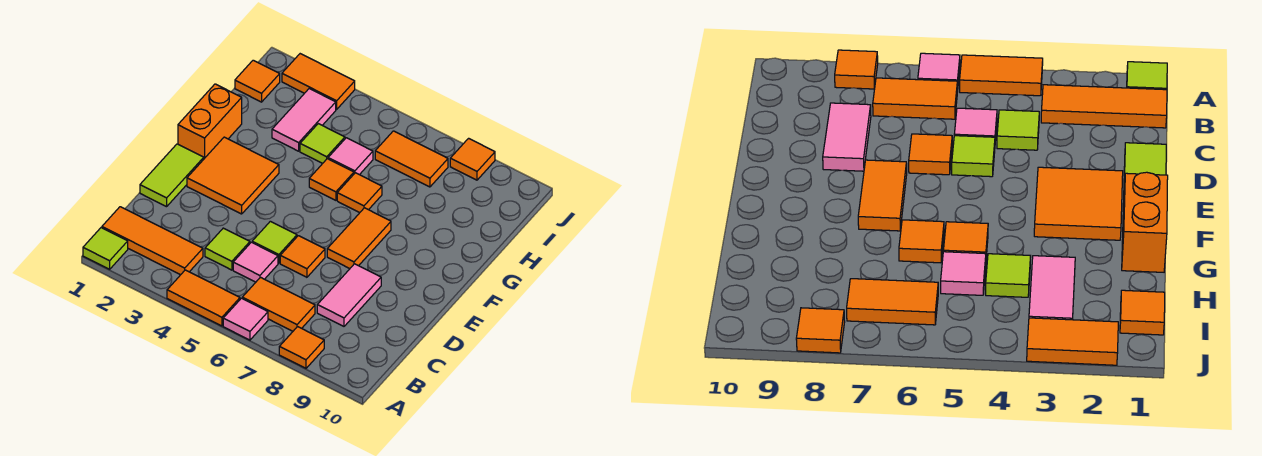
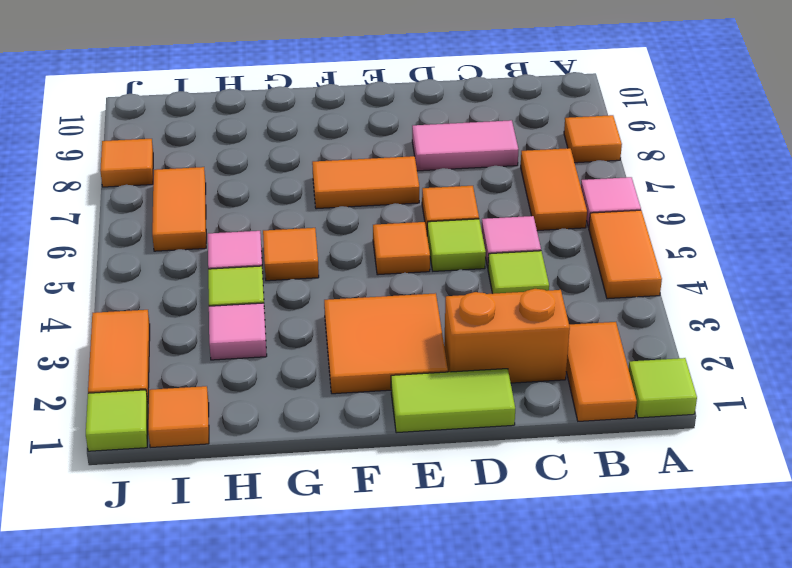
orange 1x3 tile [102,207,203,275] -> orange 1x2 tile [566,322,637,421]
orange 1x2 brick [178,84,242,159] -> orange 1x2 brick moved to [444,289,570,383]
orange 1x1 tile [337,173,382,213] -> orange 1x1 tile moved to [373,222,430,275]
pink 1x2 tile [272,89,336,151] -> pink 1x1 tile [209,303,267,360]
none -> lime 1x1 tile [86,390,148,451]

